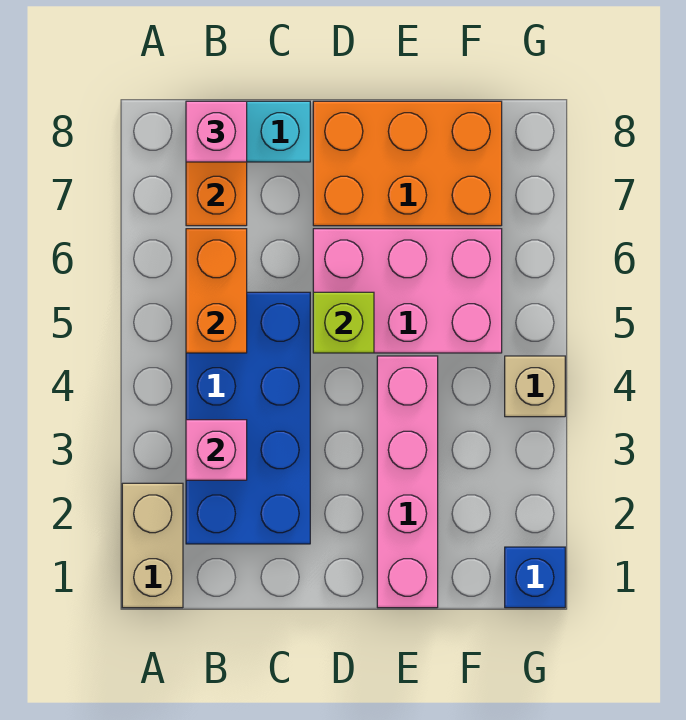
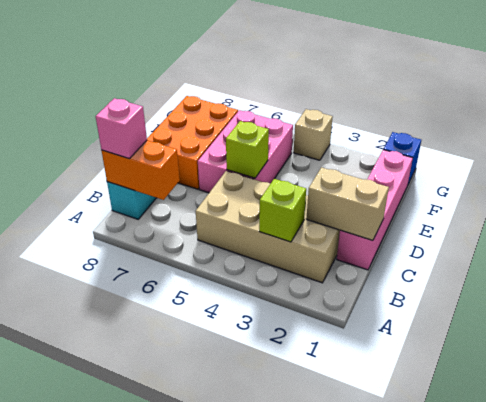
tan 1x2 brick [122,483,183,608] -> tan 1x2 brick moved to [306,167,389,240]
blue 2x4 brick [186,292,310,544] -> tan 2x4 brick [196,171,340,283]
pink 1x1 brick [186,420,247,480] -> lime 1x1 brick [259,179,306,242]
orange 1x2 brick [186,229,247,353] -> none
pink 1x4 brick [377,356,438,608] -> pink 1x4 brick turned to [337,150,413,270]

